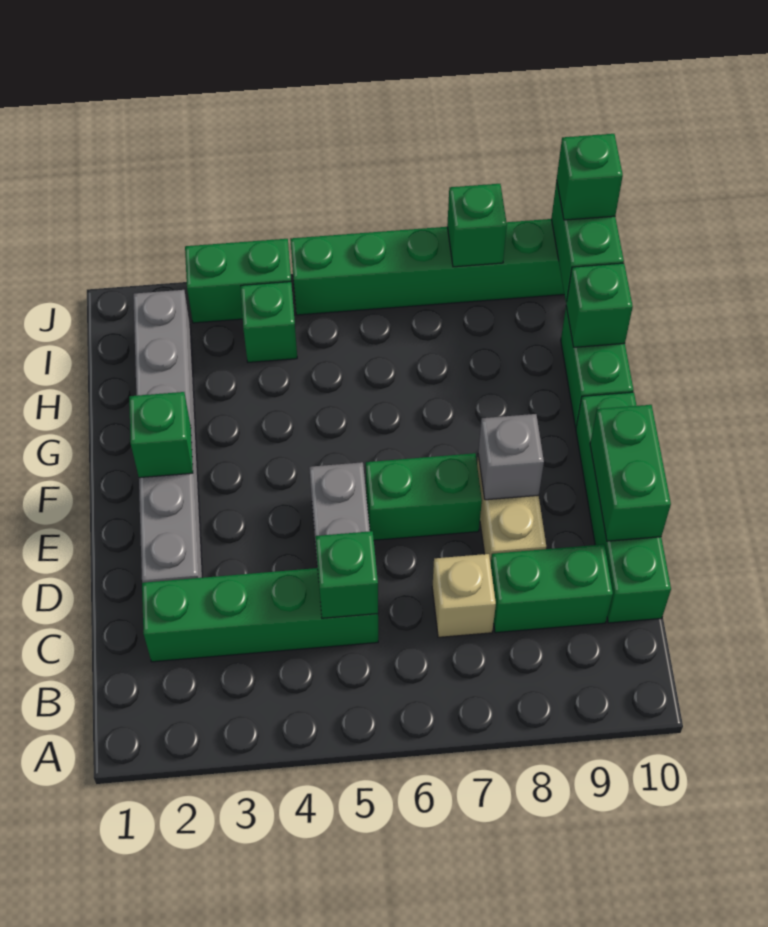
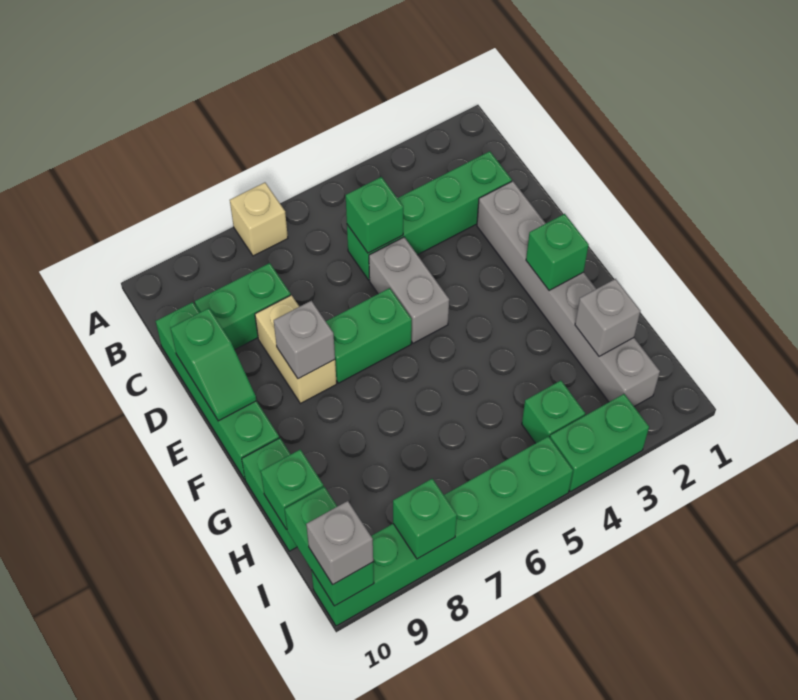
tan 1x1 brick [432,554,496,637] -> tan 1x1 brick moved to [230,183,288,256]
green 1x2 brick [590,405,671,541] -> green 1x2 slope [171,308,256,421]
none -> grey 1x1 brick [575,279,640,356]
green 1x1 brick [557,134,623,220] -> grey 1x1 brick [306,501,373,584]

